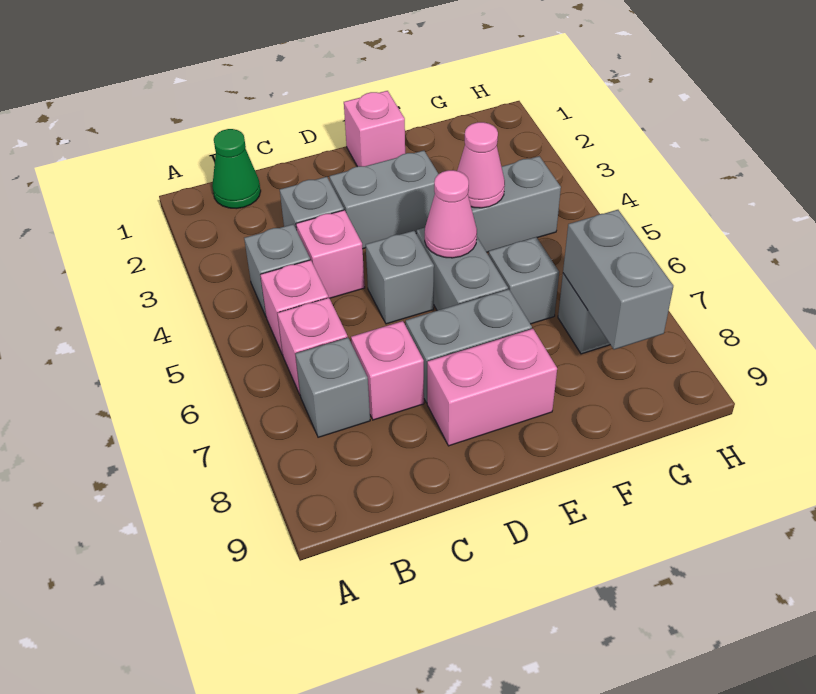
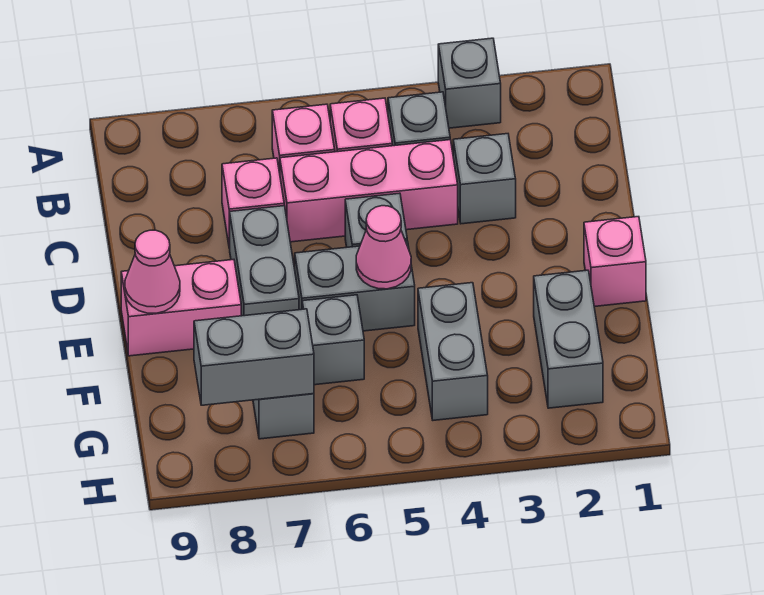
green 1x1 cone [212,129,261,209] -> none
grey 1x1 brick [295,338,370,437] -> grey 1x1 brick moved to [438,38,501,128]
pink 1x1 brick [296,210,365,298] -> pink 1x3 brick [280,140,458,242]
grey 1x2 brick [330,151,438,249] -> grey 1x2 brick moved to [534,270,603,408]
pink 1x2 brick [427,329,557,446] -> pink 1x2 brick turned to [121,260,241,356]
pink 1x1 cone [457,122,505,208] -> pink 1x1 cone moved to [125,230,180,313]

